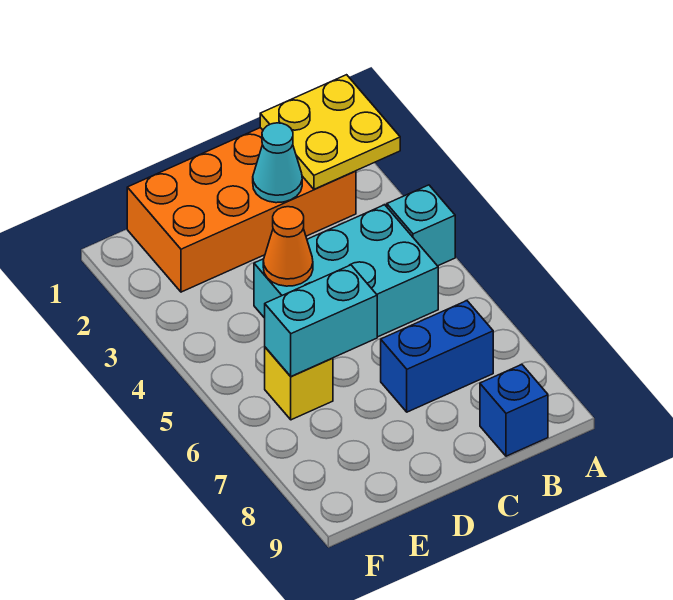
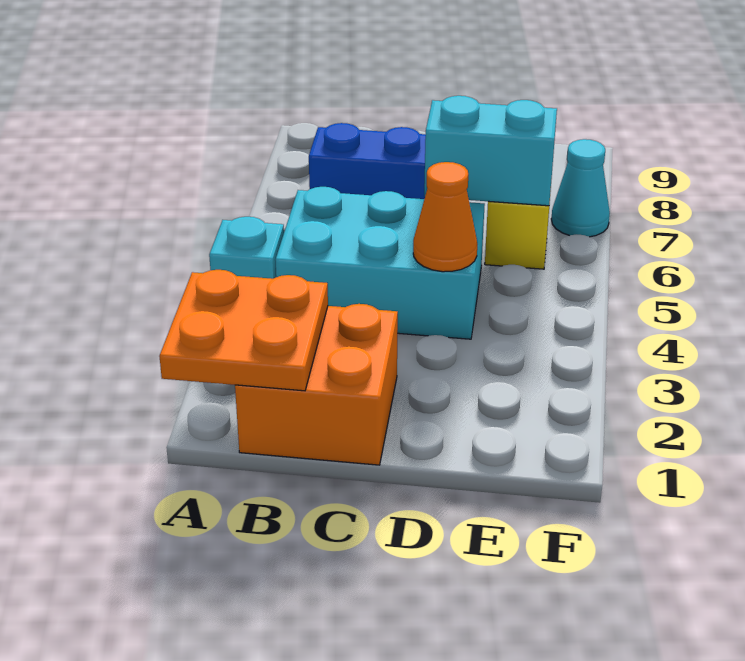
yellow 2x2 plate [260,75,400,189] -> orange 2x2 plate [159,270,328,391]
orange 2x4 brick [127,128,356,292] -> orange 2x2 brick [235,304,398,465]
blue 1x1 brick [480,365,548,456] -> none
cyan 1x1 cone [253,123,302,203] -> cyan 1x1 cone moved to [551,139,610,237]

